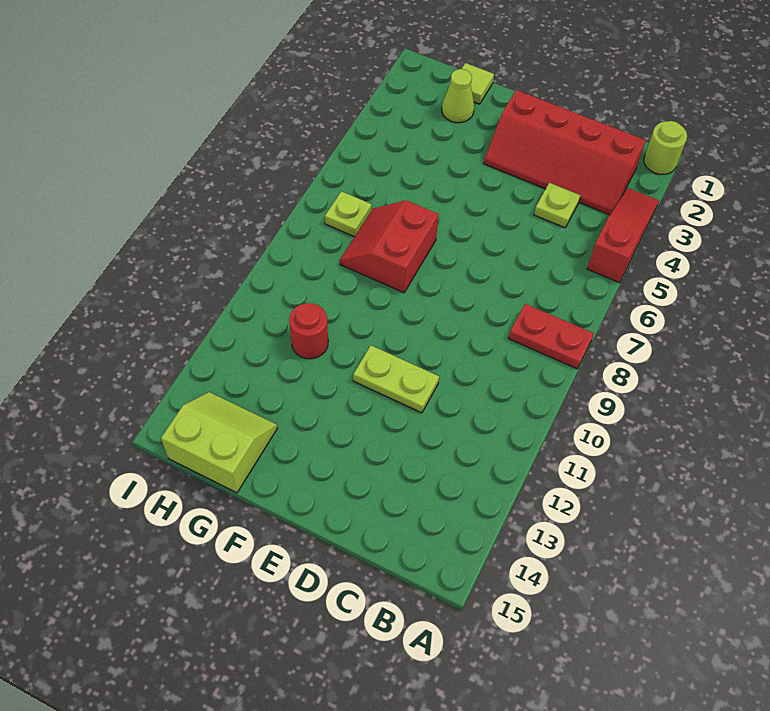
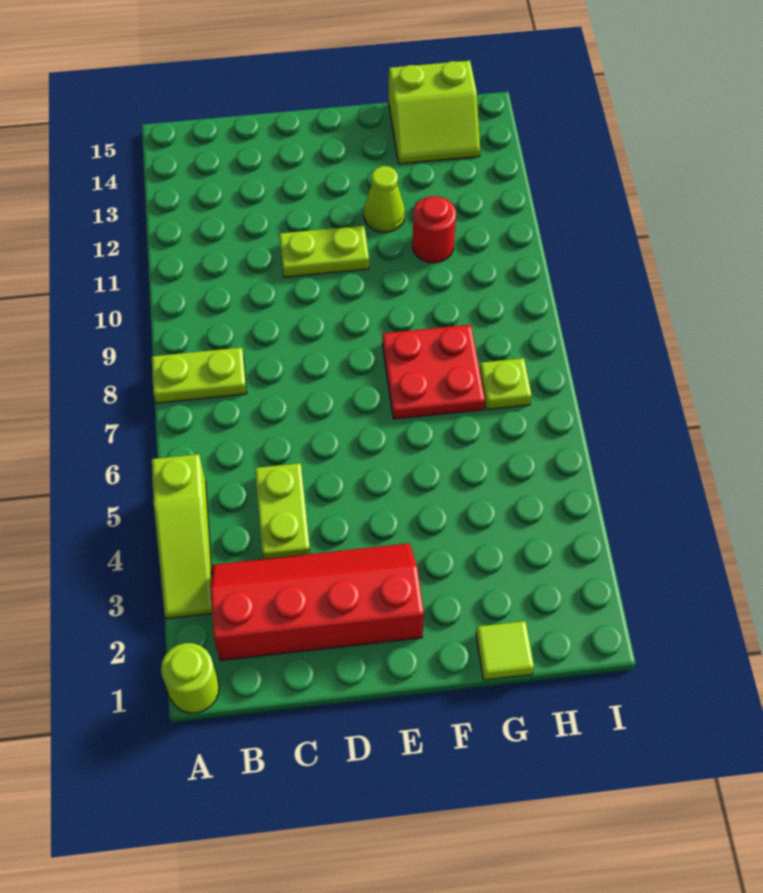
red 1x3 slope [587,188,659,283] -> lime 1x3 slope [152,454,212,619]
red 1x2 plate [509,304,594,369] -> lime 1x2 plate [152,347,247,403]
lime 1x1 plate [534,183,581,228] -> lime 1x2 plate [255,463,310,559]
red 2x2 slope [340,200,439,293] -> red 2x2 plate [382,325,485,419]
lime 1x1 cone [442,69,474,123] -> lime 1x1 cone moved to [364,166,405,232]

